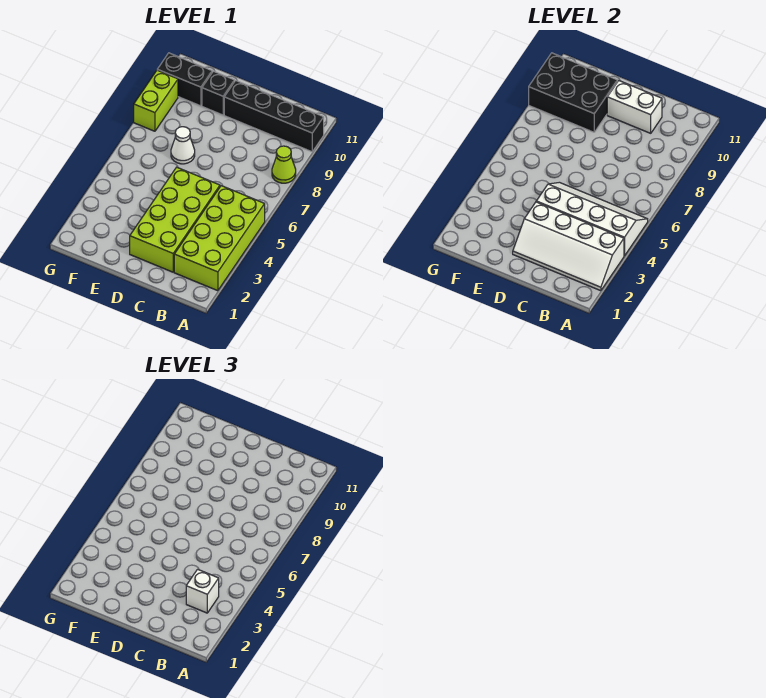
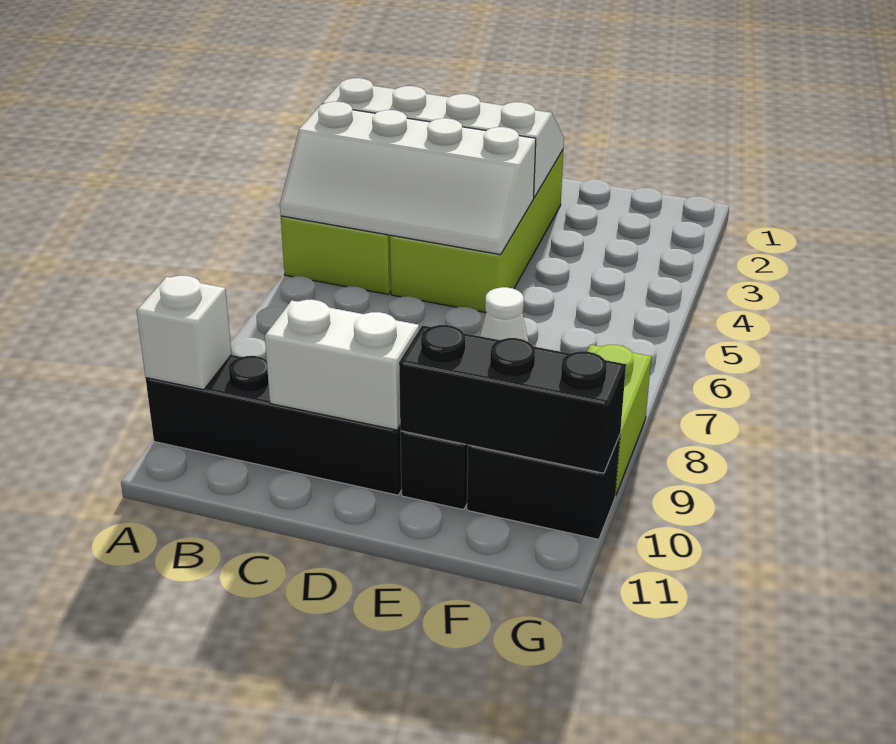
lime 1x1 cone [272,146,296,183] -> none
white 1x1 brick [186,569,219,613] -> white 1x1 brick moved to [137,276,232,390]
black 2x3 brick [529,53,617,132] -> black 1x3 brick [399,325,626,473]

